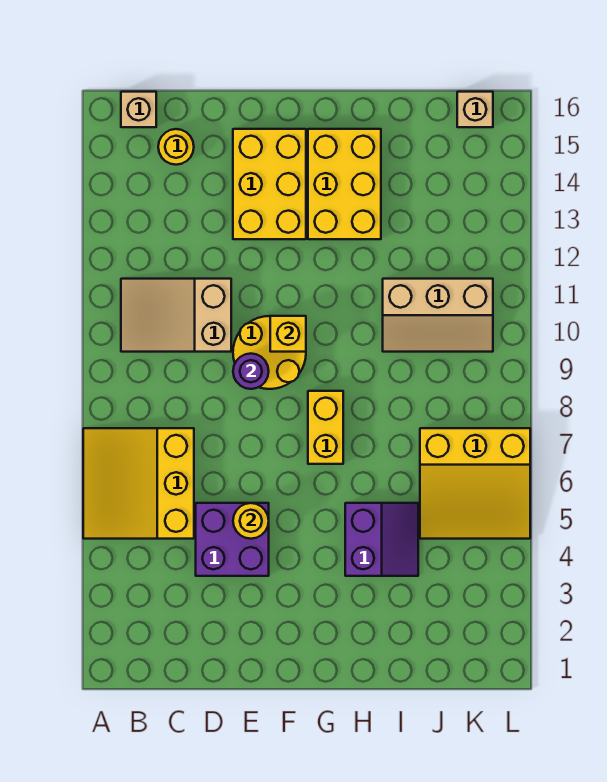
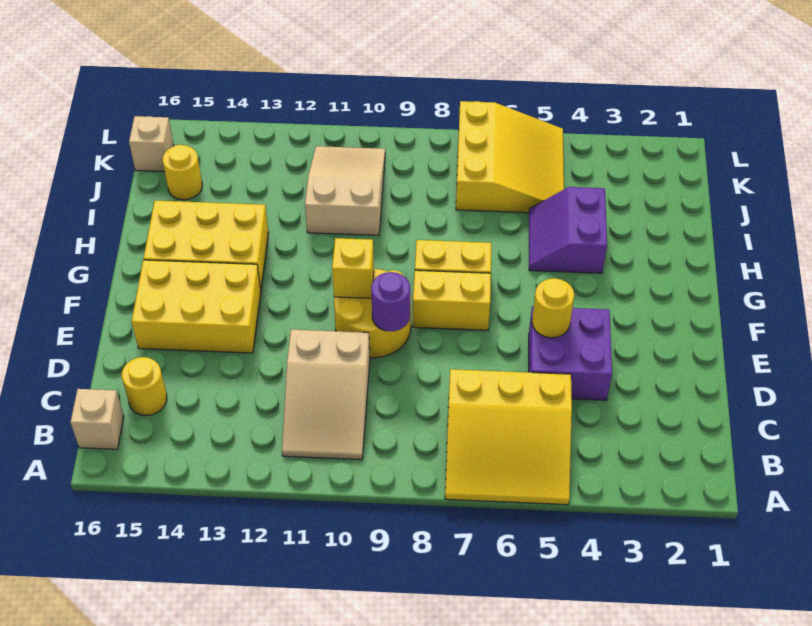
none -> yellow 1x2 brick [413,270,491,330]
purple 2x2 slope [345,503,418,576] -> purple 2x2 slope turned to [529,187,607,273]
tan 2x3 slope [383,279,493,352] -> tan 2x3 slope turned to [305,146,385,236]
none -> yellow 1x1 round brick [163,145,202,200]

